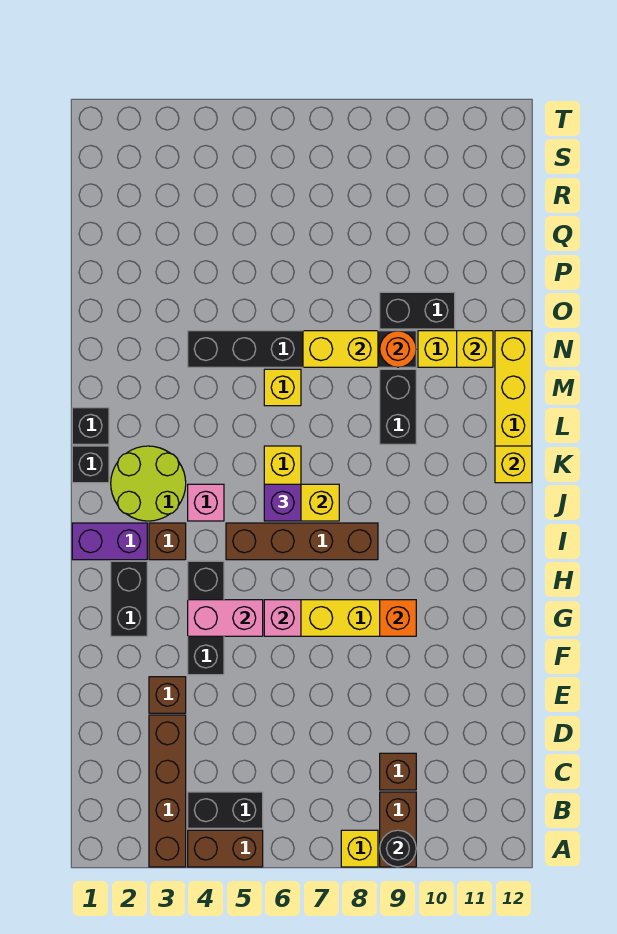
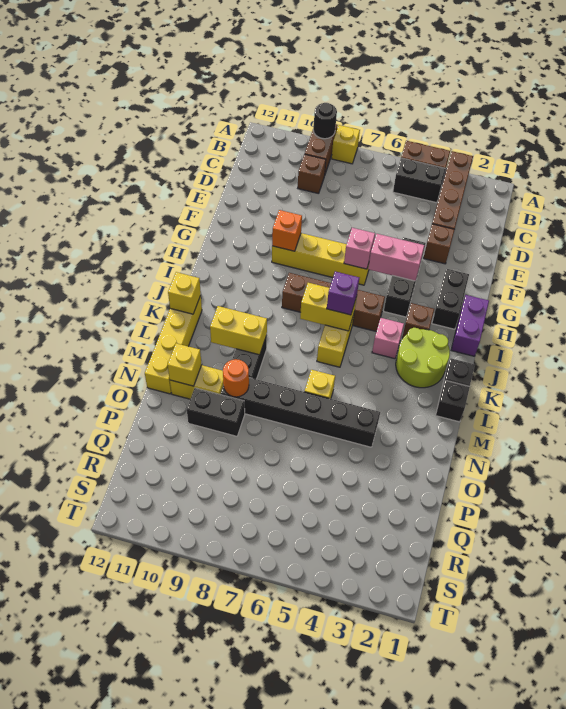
purple 1x2 brick [72,523,147,560] -> purple 1x2 brick turned to [451,295,489,356]
yellow 1x2 brick [303,331,378,367] -> yellow 1x2 brick moved to [210,306,267,355]

